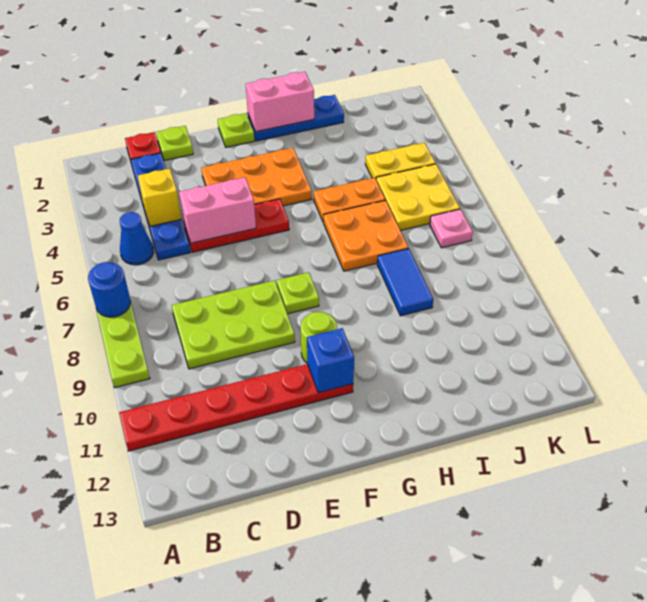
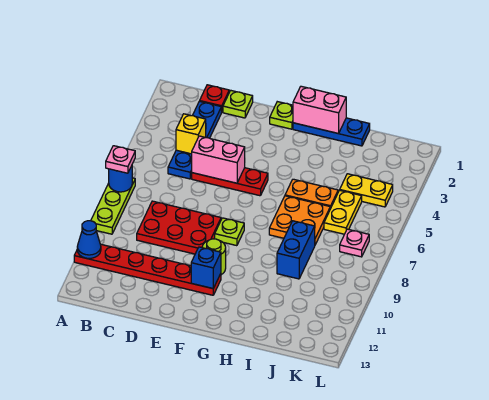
none -> pink 1x1 plate [106,146,135,173]
blue 1x1 cone [120,212,154,265] -> blue 1x1 cone moved to [77,221,101,258]
lime 2x3 plate [172,281,295,369] -> red 2x3 plate [137,201,221,254]
orange 2x3 plate [201,148,312,206] -> none
blue 1x2 tile [377,248,433,316] -> blue 1x2 brick [277,221,315,279]
yellow 2x2 plate [376,164,460,230] -> yellow 1x2 plate [324,190,362,234]

